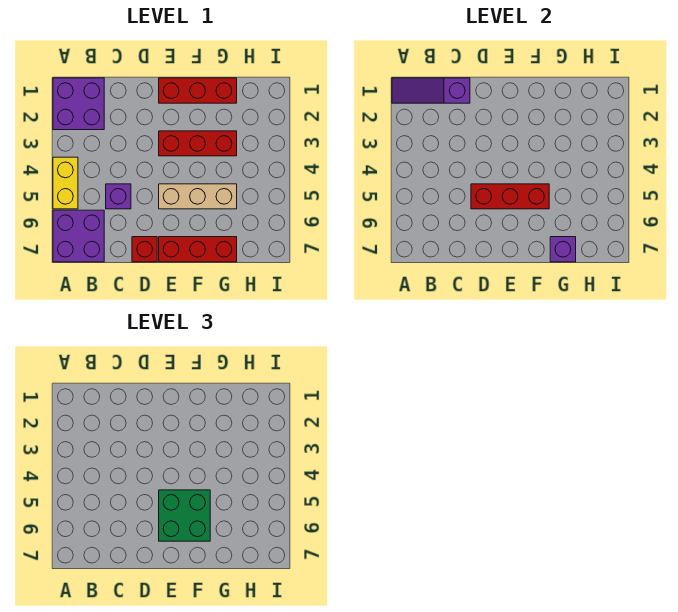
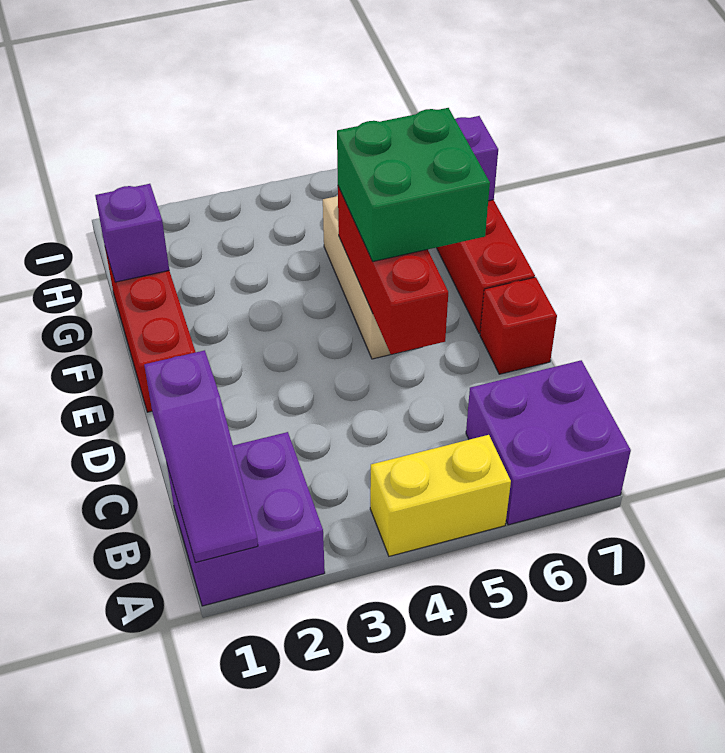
purple 1x1 brick [106,184,131,209] -> purple 1x1 brick moved to [95,184,169,282]
red 1x3 brick [159,131,237,156] -> none

